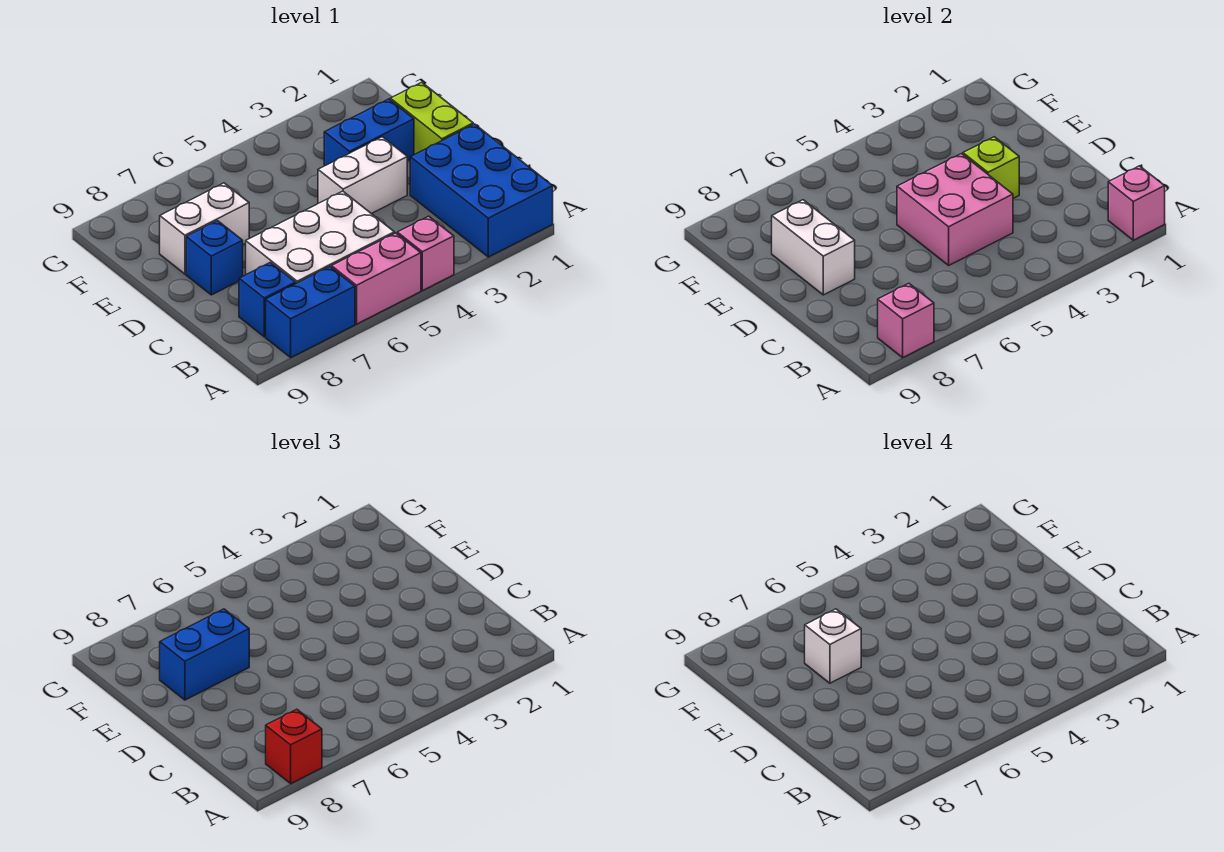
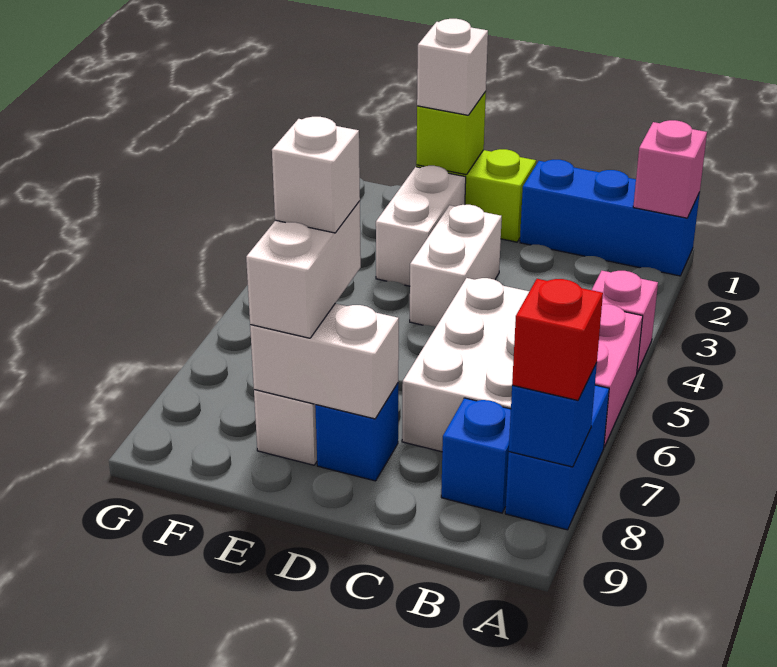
blue 2x3 brick [410,124,553,257] -> blue 1x3 brick [520,160,700,276]
pink 1x1 brick [878,283,934,357] -> blue 1x1 brick [509,363,597,467]
pink 2x2 brick [897,154,1013,265] -> none
lime 1x1 brick [963,137,1019,198] -> lime 1x1 brick moved to [416,92,486,175]
none -> white 1x1 brick [417,19,488,115]
blue 1x2 brick [324,99,414,166] -> white 1x2 brick [376,166,466,286]
blue 1x2 brick [160,609,249,700] -> white 1x2 brick [246,201,361,338]

